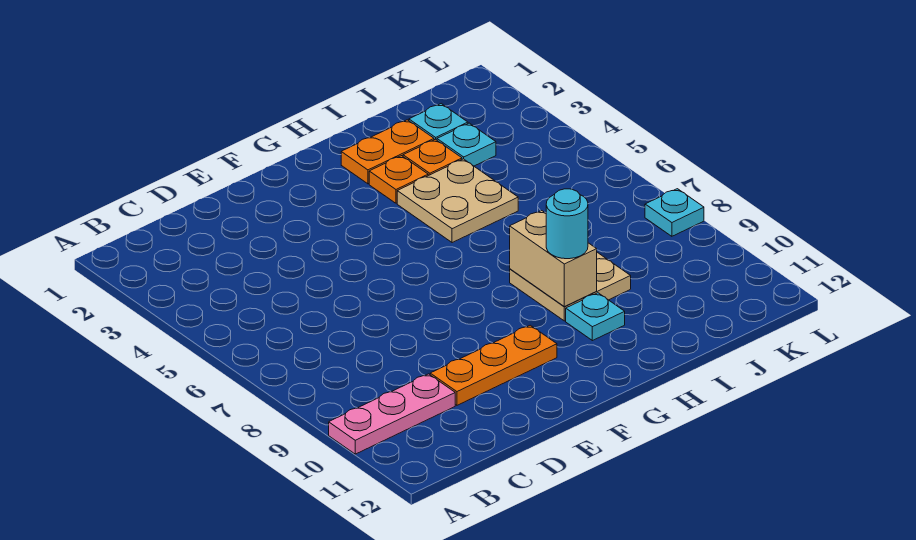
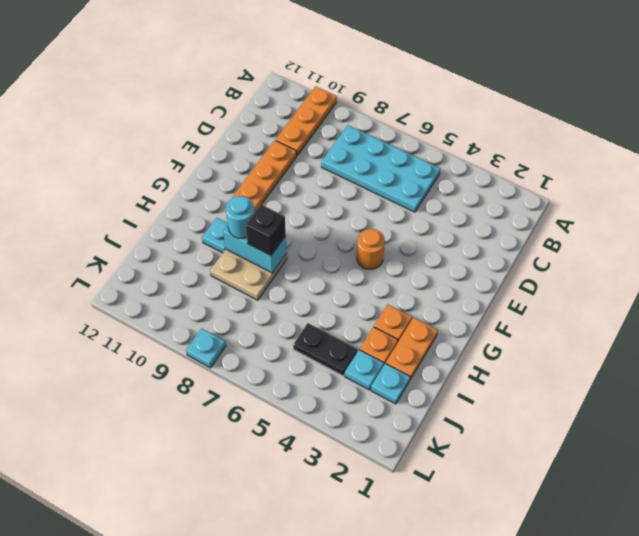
pink 1x3 plate [329,374,455,454] -> orange 1x3 plate [275,86,337,155]
none -> cyan 2x4 plate [321,125,440,212]
none -> orange 1x1 round brick [357,229,385,269]
tan 2x2 plate [397,159,518,243] -> none
tan 1x2 brick [510,211,597,307] -> cyan 1x2 brick [223,225,287,273]
none -> black 1x1 brick [246,205,286,255]
none -> black 1x2 plate [293,323,358,376]

